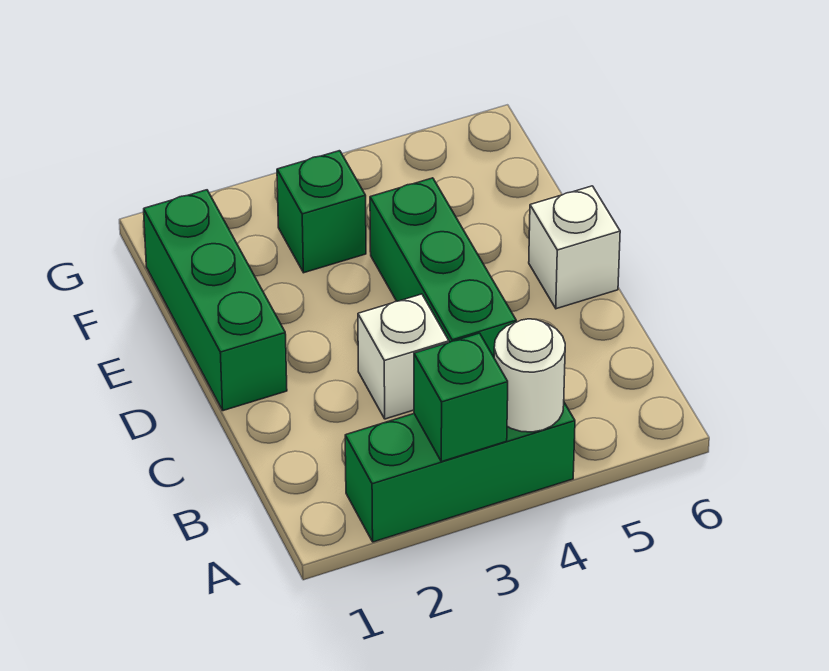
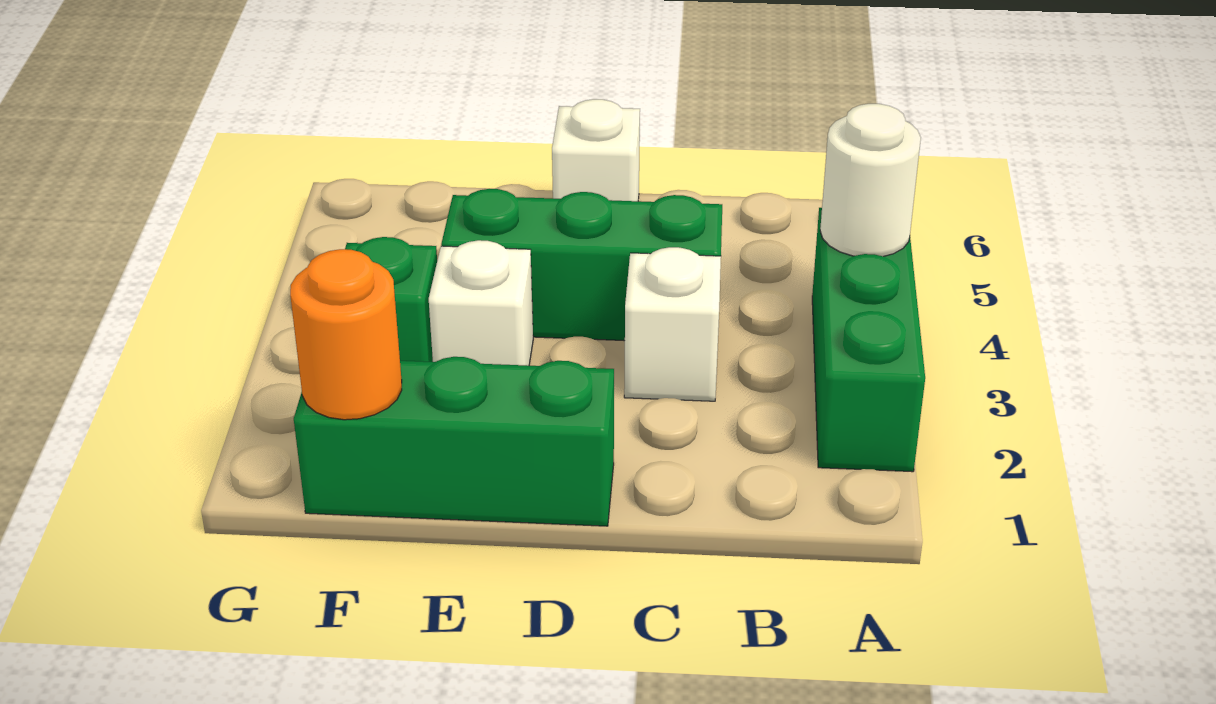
green 1x1 brick [414,333,508,462] -> none
none -> white 1x1 brick [429,240,533,366]
none -> orange 1x1 round brick [290,249,402,420]

